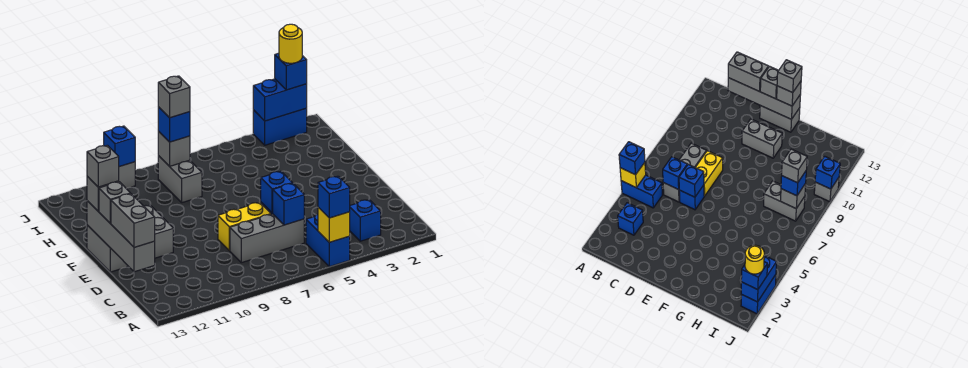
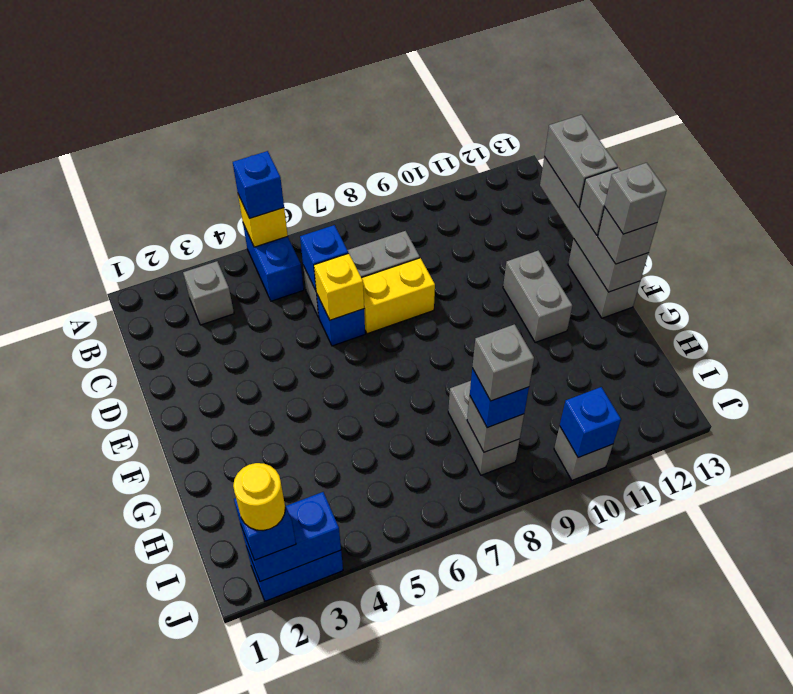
blue 1x1 brick [350,200,381,241] -> grey 1x1 brick [183,261,234,325]
blue 1x1 brick [261,171,292,213] -> yellow 1x1 brick [314,253,364,320]

